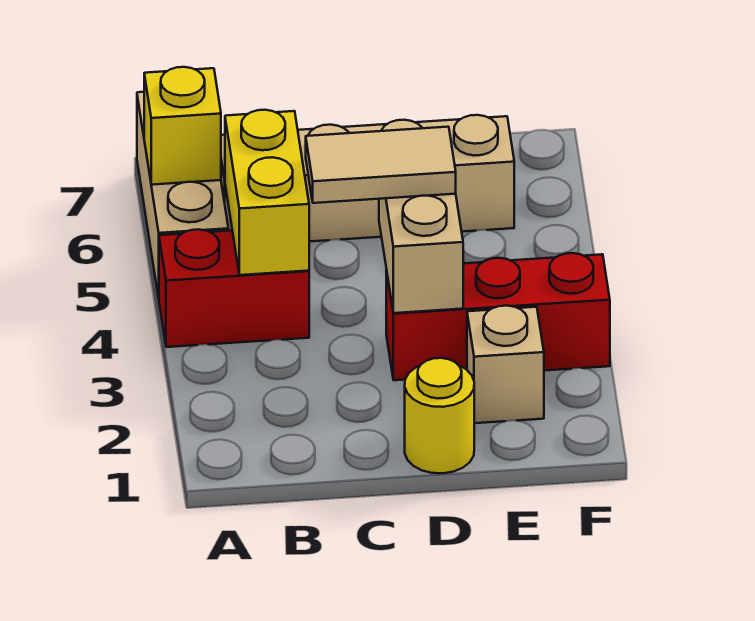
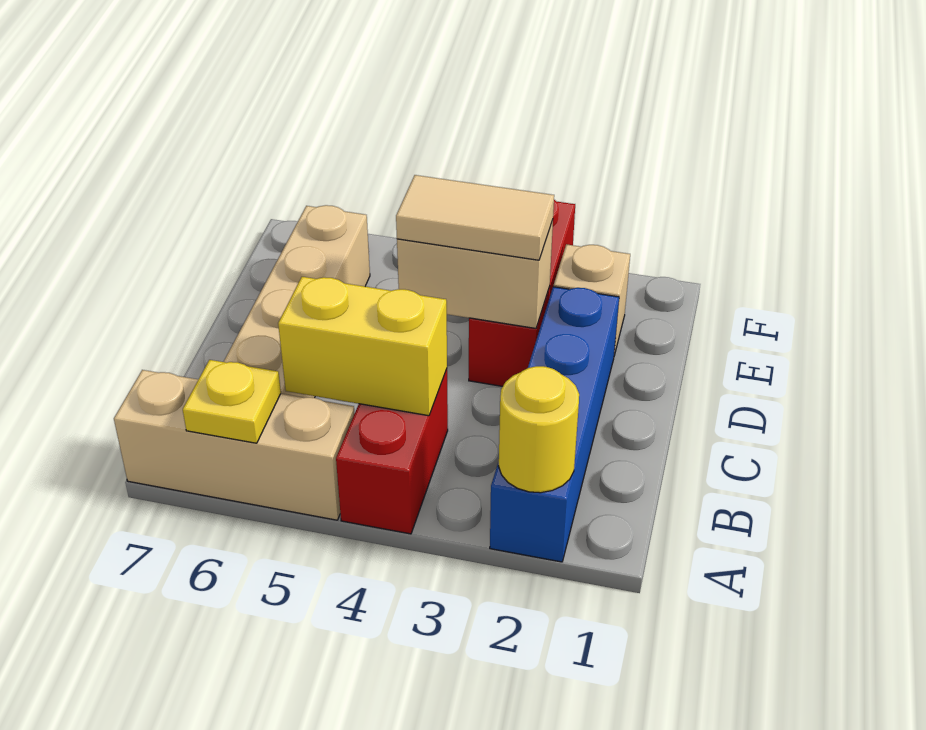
none -> blue 1x4 brick [490,287,619,562]
yellow 1x1 brick [144,67,221,185] -> yellow 1x1 plate [183,360,281,443]
tan 1x2 tile [306,127,456,203] -> tan 1x2 tile turned to [396,175,554,260]
yellow 1x1 round brick [405,358,474,473] -> yellow 1x1 round brick moved to [499,366,579,493]

